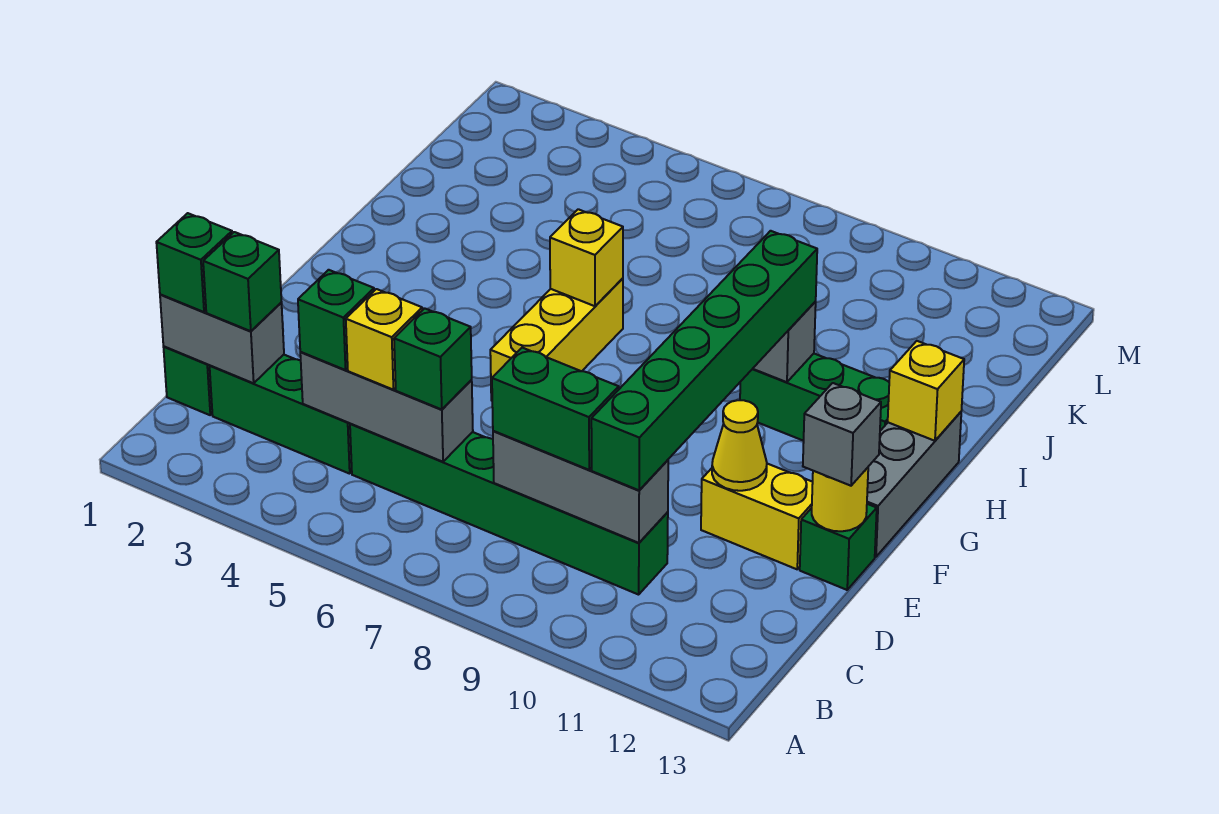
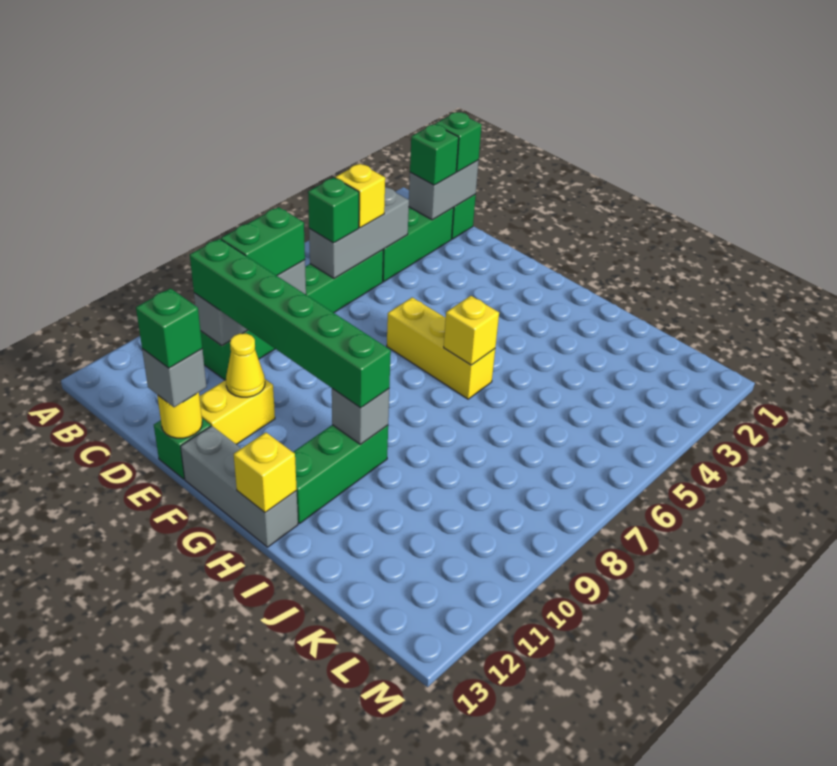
green 1x1 brick [298,270,374,370] -> green 1x1 brick moved to [136,288,202,368]

